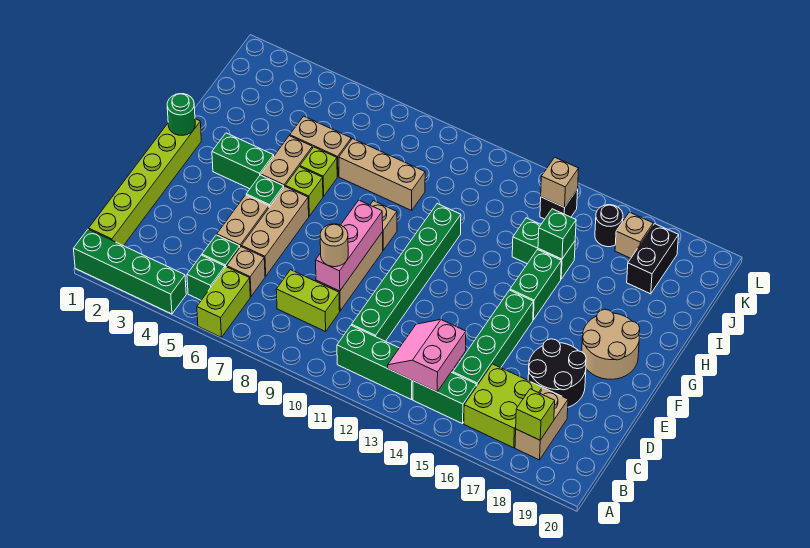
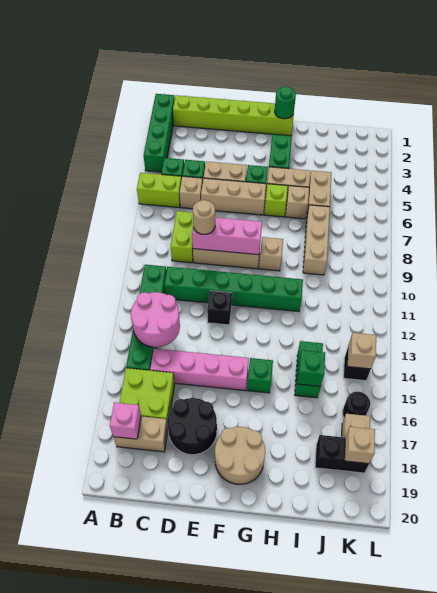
pink 2x2 slope [388,320,466,392] -> pink 2x2 round brick [131,292,180,347]
lime 1x1 brick [516,389,555,440] -> pink 1x1 brick [110,403,141,439]
green 1x4 brick [453,290,533,385] -> pink 1x4 brick [150,349,249,391]
none -> black 1x1 brick [207,291,232,325]
green 1x2 brick [510,250,561,320] -> green 1x1 brick [247,358,273,393]
lime 1x1 brick [300,147,337,196] -> tan 1x1 brick [286,186,309,219]
none -> tan 1x1 brick [344,427,375,464]

